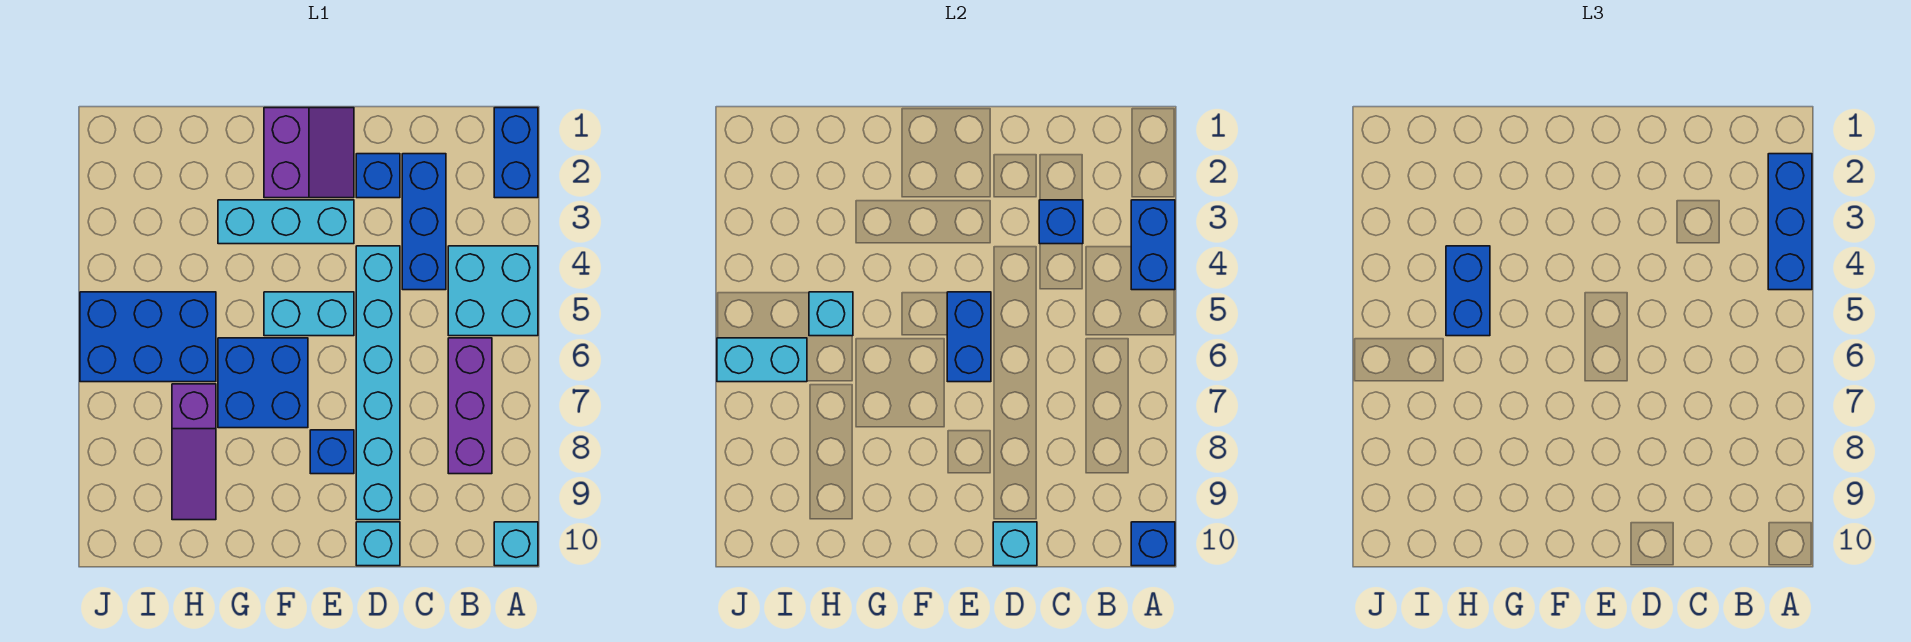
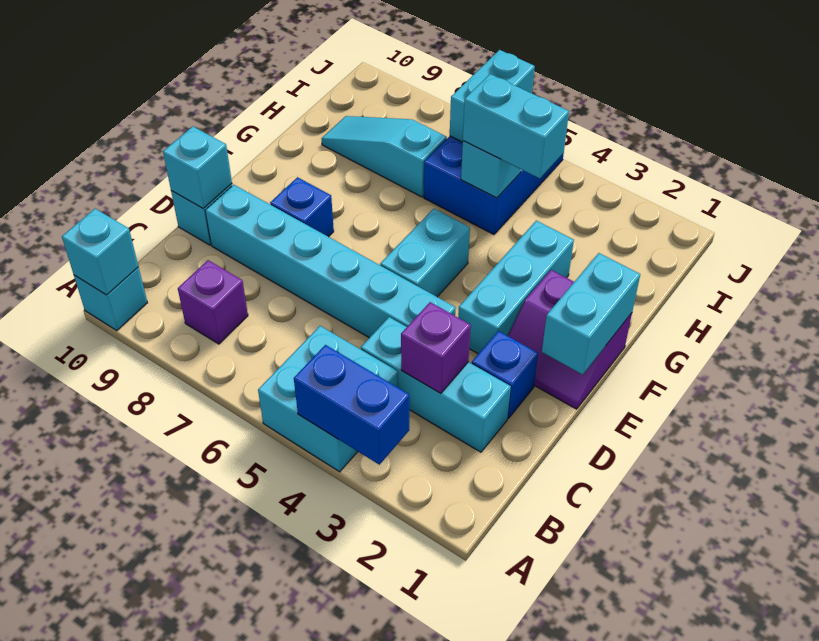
blue 1x2 brick [494,108,538,198] -> none
blue 1x3 brick [1768,154,1812,290] -> none
blue 1x1 brick [1131,522,1175,566] -> cyan 1x1 brick [62,209,138,295]
purple 1x3 brick [448,338,492,474] -> purple 1x1 brick [178,260,248,344]
blue 1x3 brick [402,154,446,290] -> cyan 1x3 brick [361,317,511,452]
blue 1x1 brick [1039,200,1083,244] -> purple 1x1 brick [401,302,471,394]
none -> cyan 1x2 brick [542,253,640,375]
blue 1x2 brick [947,292,991,382] -> none
blue 2x2 brick [218,338,308,428] -> none
blue 1x2 brick [1446,246,1490,336] -> cyan 1x2 brick [463,74,569,178]
purple 1x3 slope [172,384,216,520] -> cyan 1x3 slope [321,116,447,197]

